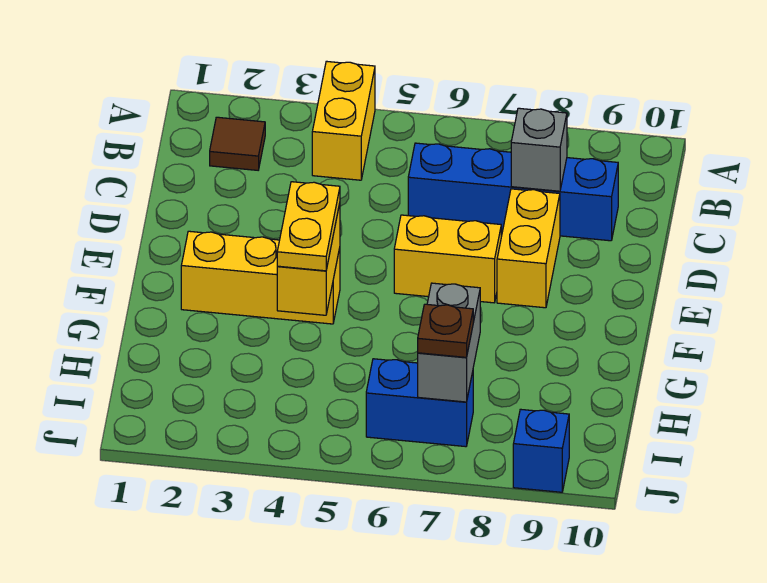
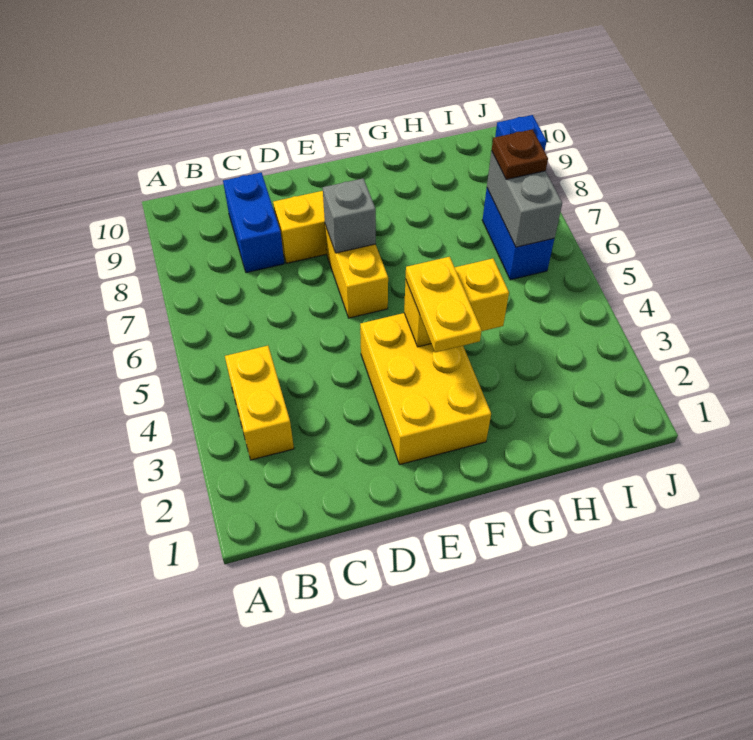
yellow 1x2 brick [312,61,375,180] -> yellow 1x2 brick turned to [225,346,294,460]
brown 1x1 tile [210,117,265,170] -> none
blue 1x4 brick [408,143,618,241] -> blue 1x2 brick [223,173,284,273]
grey 1x1 brick [511,108,567,191] -> grey 1x1 brick moved to [323,179,376,253]
yellow 1x3 brick [181,231,340,324] -> yellow 2x3 brick [360,313,491,465]
yellow 1x2 plate [277,182,340,271] -> yellow 1x2 plate turned to [406,257,482,352]
grey 1x2 brick [418,283,480,402] -> grey 1x2 brick turned to [487,151,562,247]

